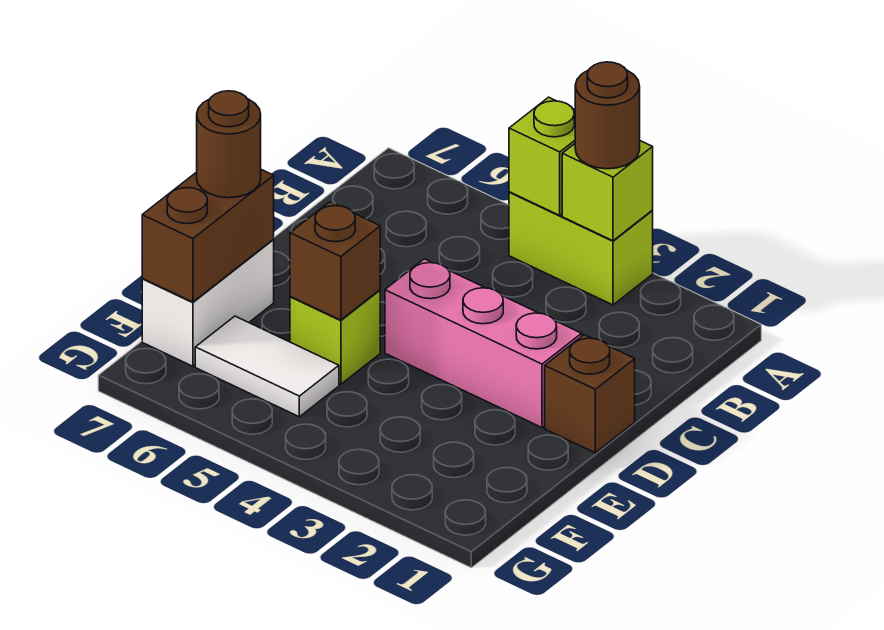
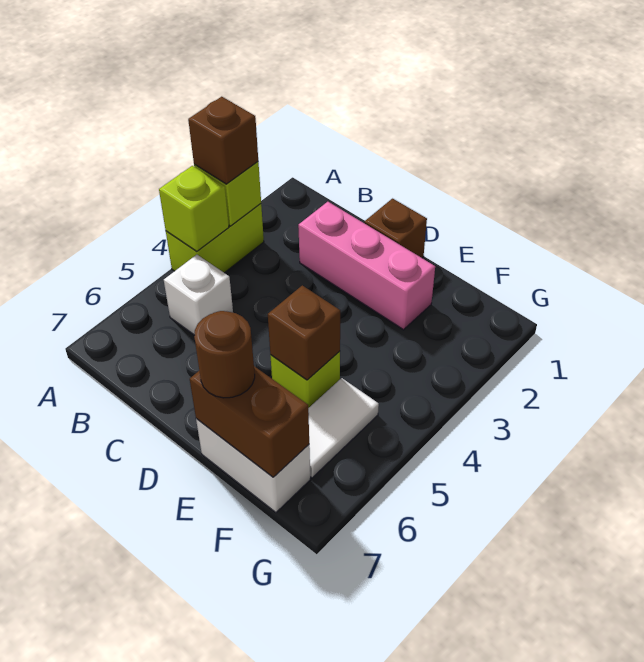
brown 1x1 round brick [575,62,640,169] -> brown 1x1 brick [188,97,258,184]
none -> white 1x1 brick [164,255,233,335]
pink 1x3 brick [385,259,582,427] -> pink 1x3 brick turned to [298,202,435,330]

